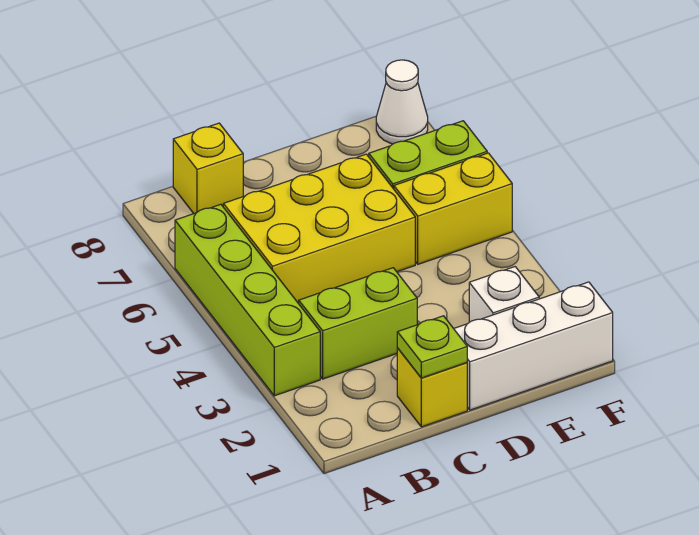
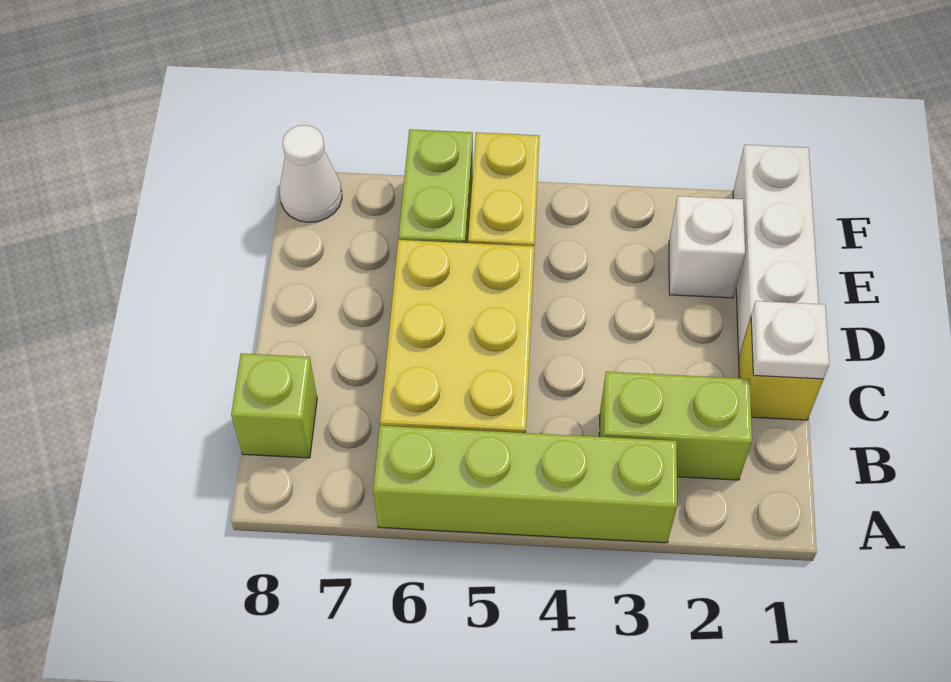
lime 1x2 brick [299,268,417,379] -> lime 1x2 brick turned to [599,372,752,480]
yellow 1x1 brick [173,123,243,213] -> lime 1x1 brick [231,353,317,458]
lime 1x1 plate [397,316,467,378] -> white 1x1 plate [751,301,829,379]

